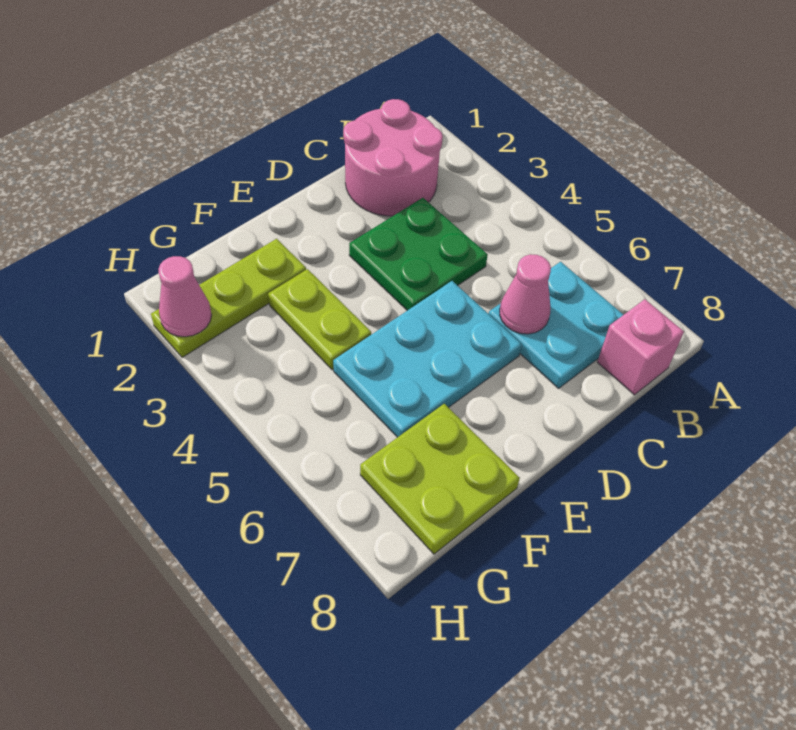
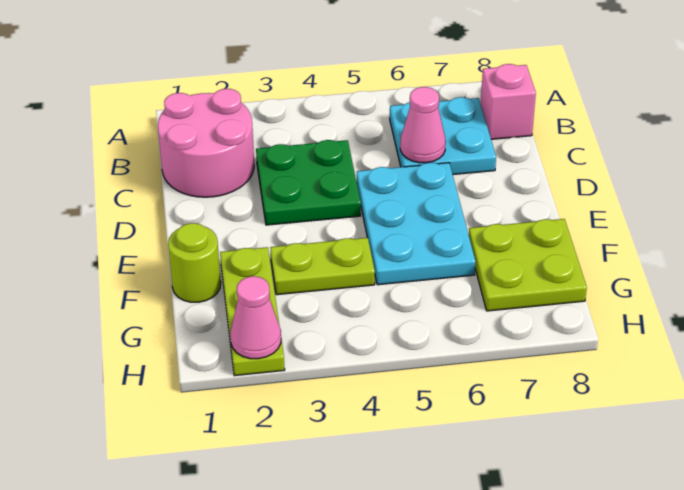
none -> lime 1x1 round brick [168,223,221,302]

